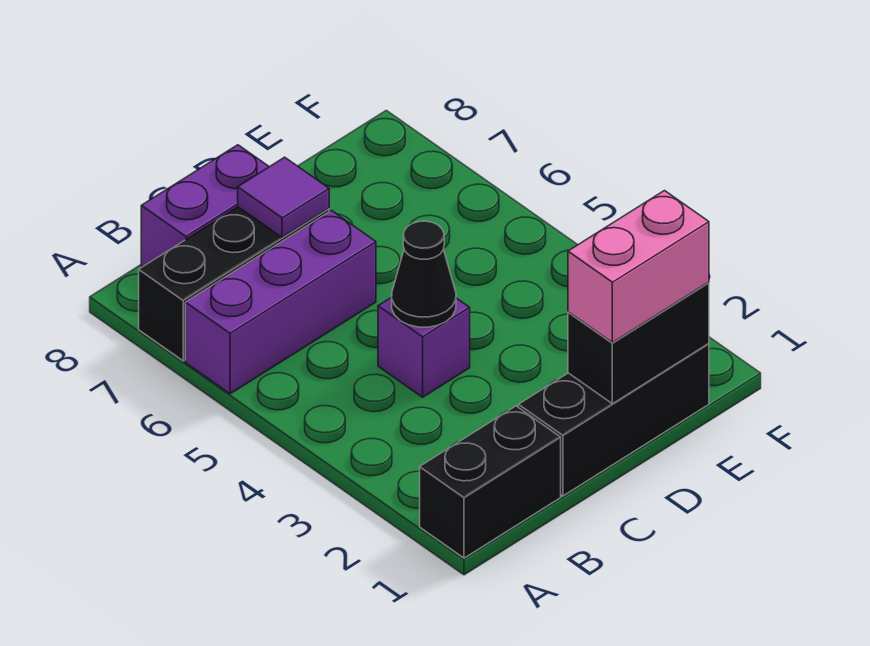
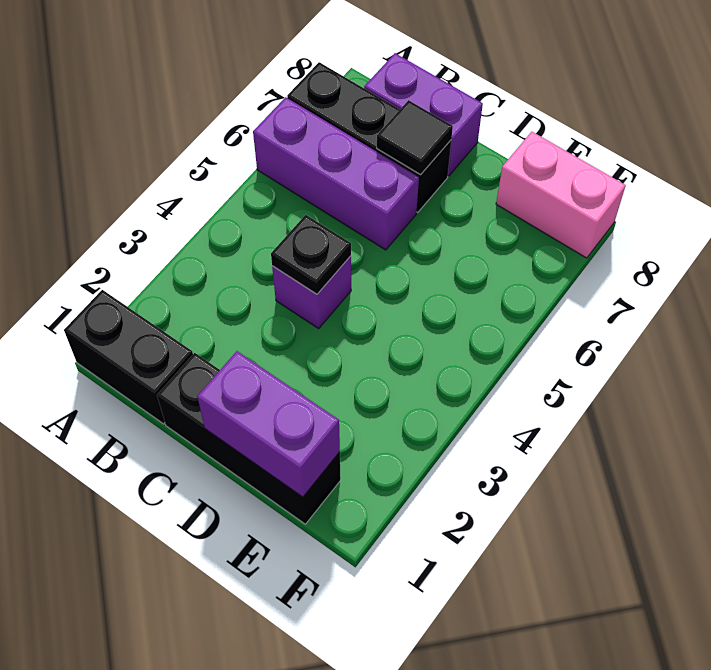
black 1x1 cone [392,221,456,327] -> black 1x1 plate [271,215,351,294]
purple 1x1 tile [238,157,329,238] -> black 1x1 tile [377,100,453,175]
black 1x2 brick [568,282,709,404] -> purple 1x2 brick [197,351,340,497]
pink 1x2 brick [568,191,709,343] -> pink 1x2 brick moved to [496,132,626,258]

